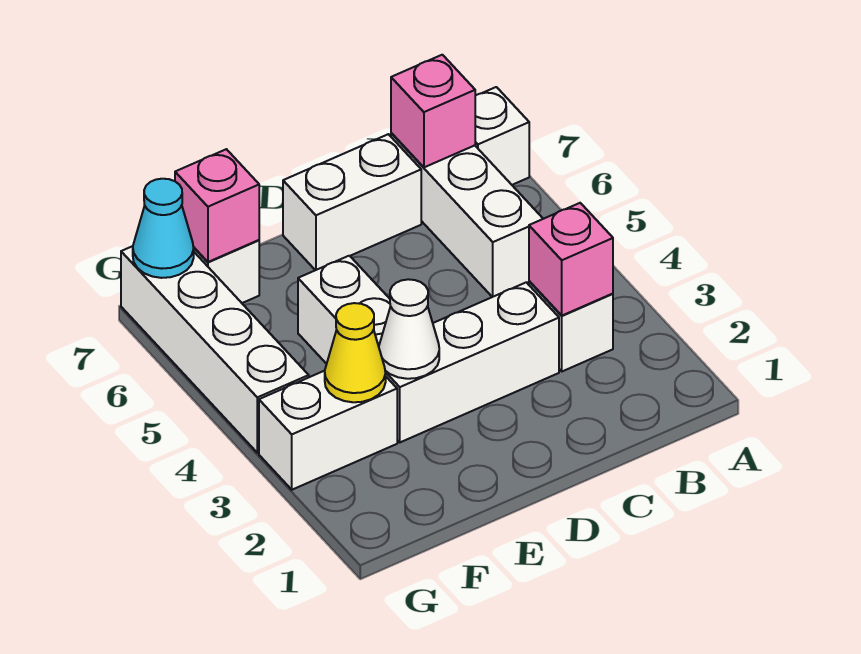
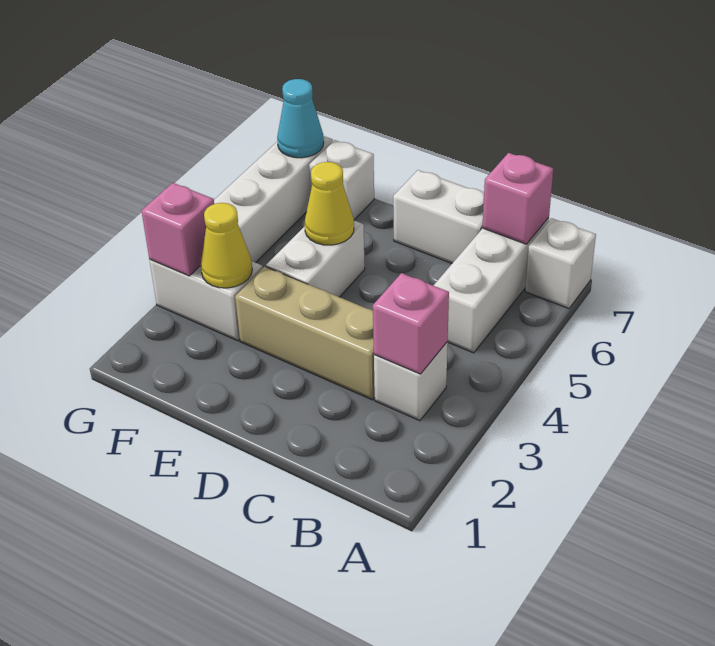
white 1x3 brick [385,282,559,442] -> tan 1x3 brick [235,267,375,400]
white 1x1 cone [379,279,439,379] -> none
none -> yellow 1x1 cone [305,162,354,245]
pink 1x1 brick [175,149,259,262] -> pink 1x1 brick moved to [142,183,214,276]

